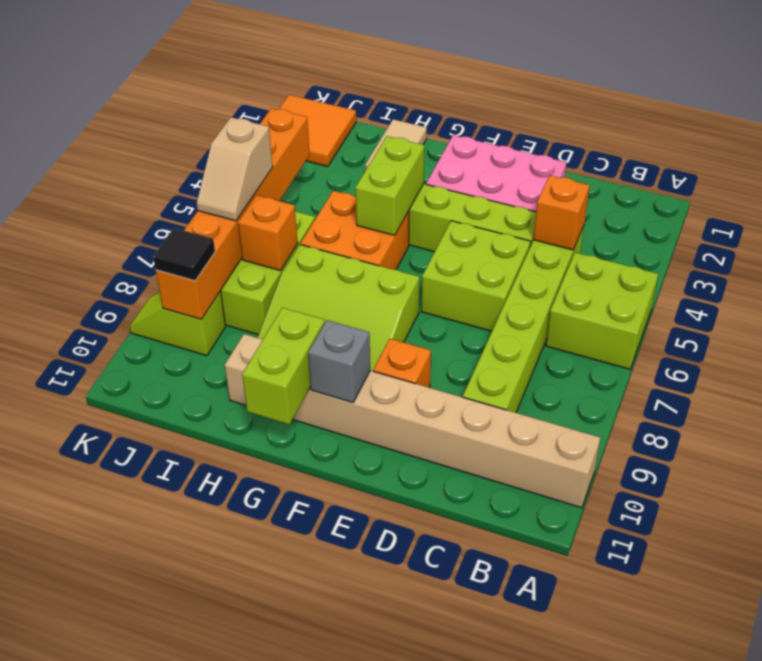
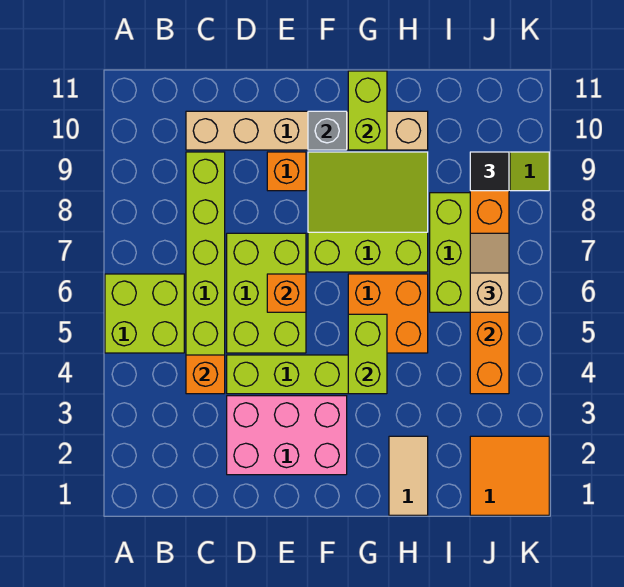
tan 1x8 brick [225,334,600,508] -> tan 1x6 brick [186,111,428,150]
lime 2x2 brick [422,221,531,331] -> lime 2x3 brick [227,233,306,353]
orange 1x1 brick [238,195,298,271] -> orange 1x1 brick moved to [267,274,306,312]

